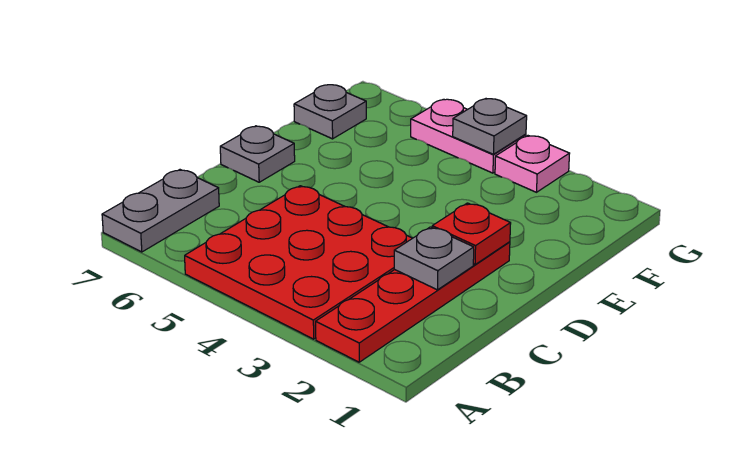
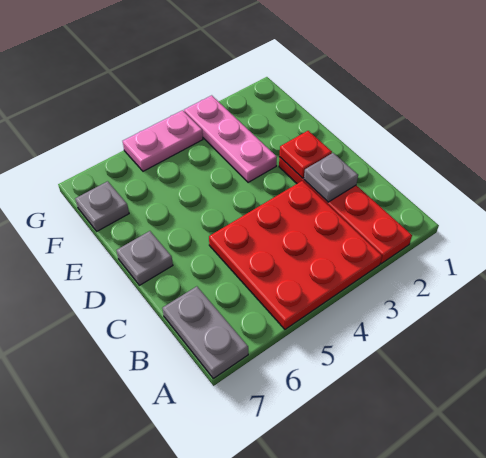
pink 1x1 plate [495,136,570,192] -> pink 1x3 plate [184,95,277,182]
grey 1x1 plate [453,99,527,154] -> none

